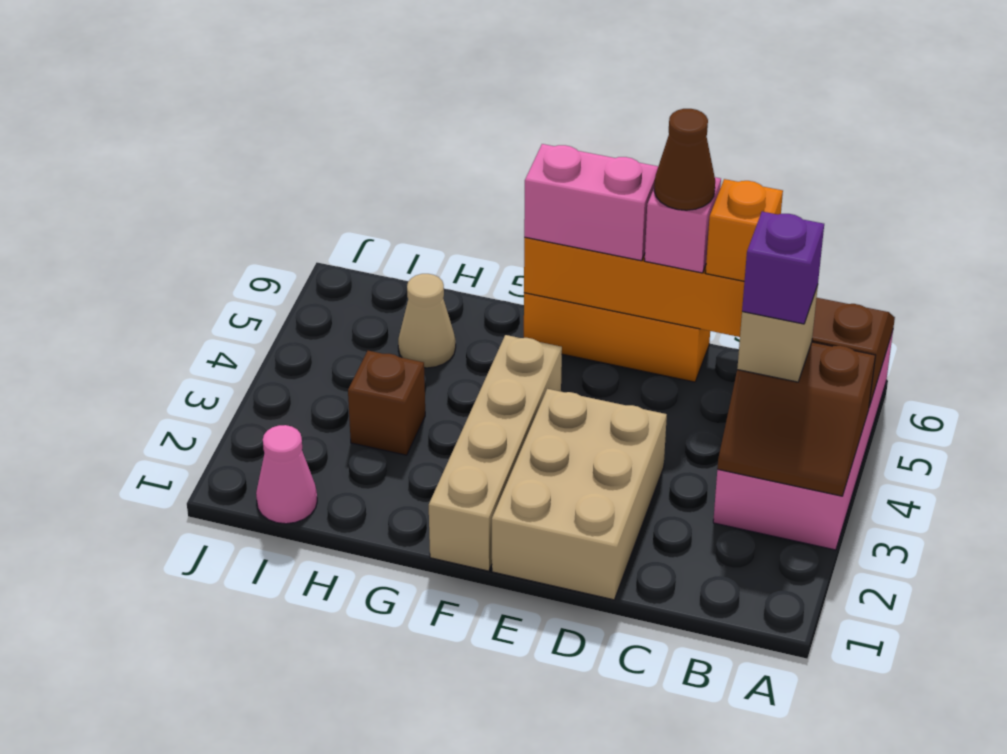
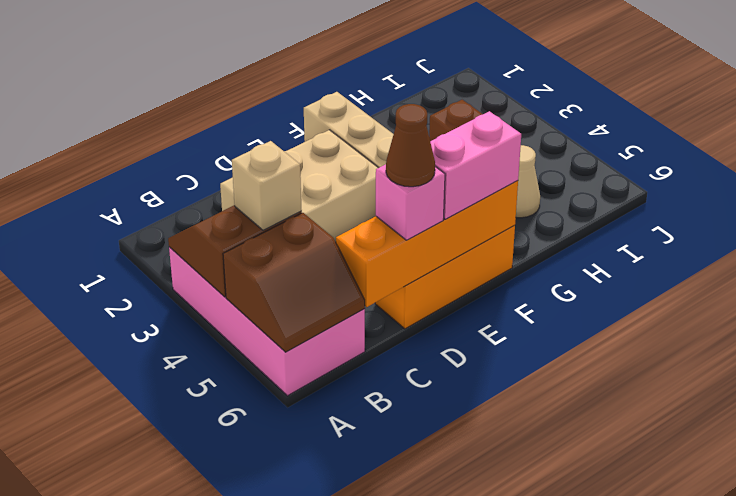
purple 1x1 brick [742,212,824,324] -> none
orange 1x1 brick [706,179,783,281] -> none
tan 2x3 brick [492,389,667,600] -> tan 2x3 brick turned to [220,130,378,242]
pink 1x1 cone [256,425,317,524] -> none

